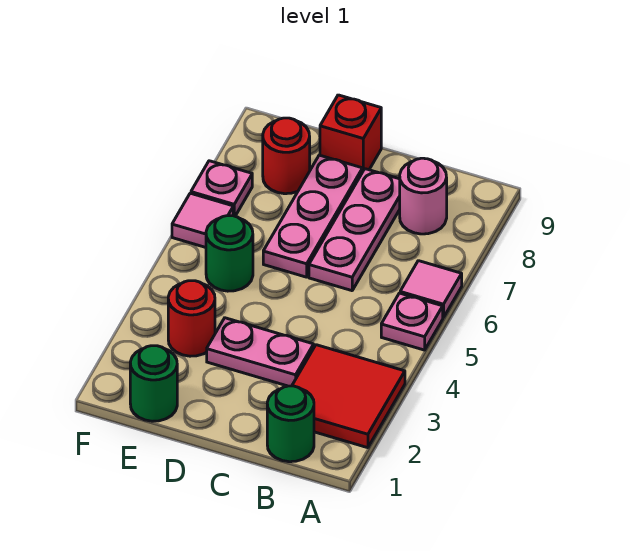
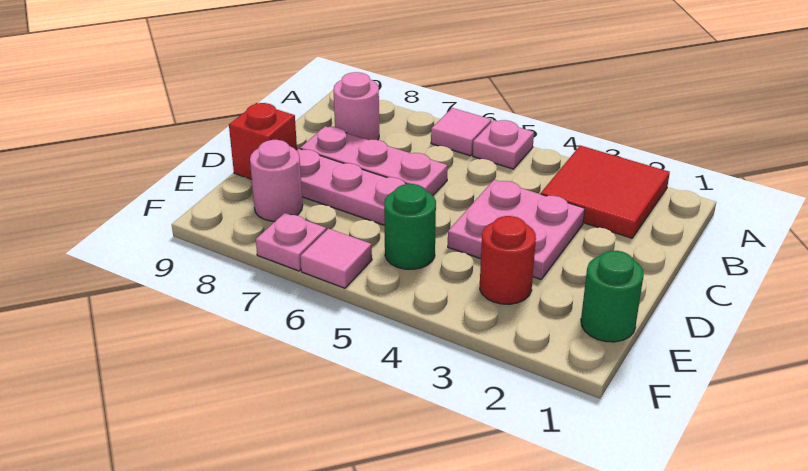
green 1x1 round brick [267,386,314,462] -> none
pink 1x2 plate [207,318,314,386] -> pink 2x2 plate [448,180,585,279]
red 1x1 round brick [263,118,310,194] -> pink 1x1 round brick [250,140,303,221]

